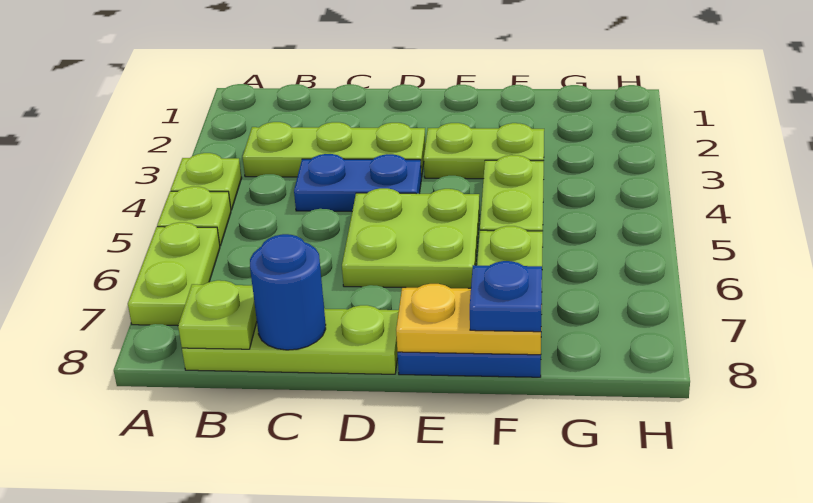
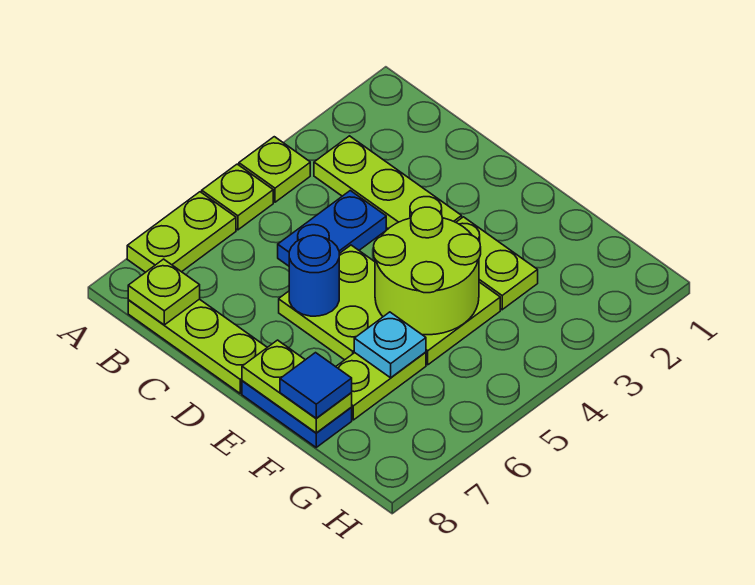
blue 1x2 plate [294,154,421,211] -> blue 1x2 plate turned to [278,191,386,266]
blue 1x1 round brick [250,234,326,350] -> blue 1x1 round brick moved to [289,235,339,316]
none -> lime 2x2 round brick [374,207,481,335]
yellow 1x2 plate [396,284,542,355] -> lime 1x2 plate [242,340,352,433]
none -> cyan 1x1 plate [354,312,426,378]
blue 1x1 plate [470,261,542,332] -> blue 1x1 tile [280,353,352,418]

